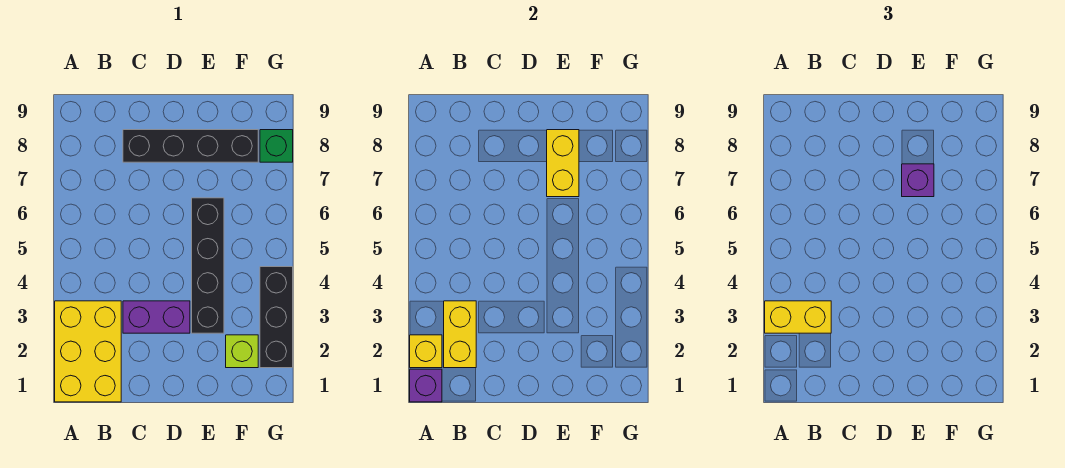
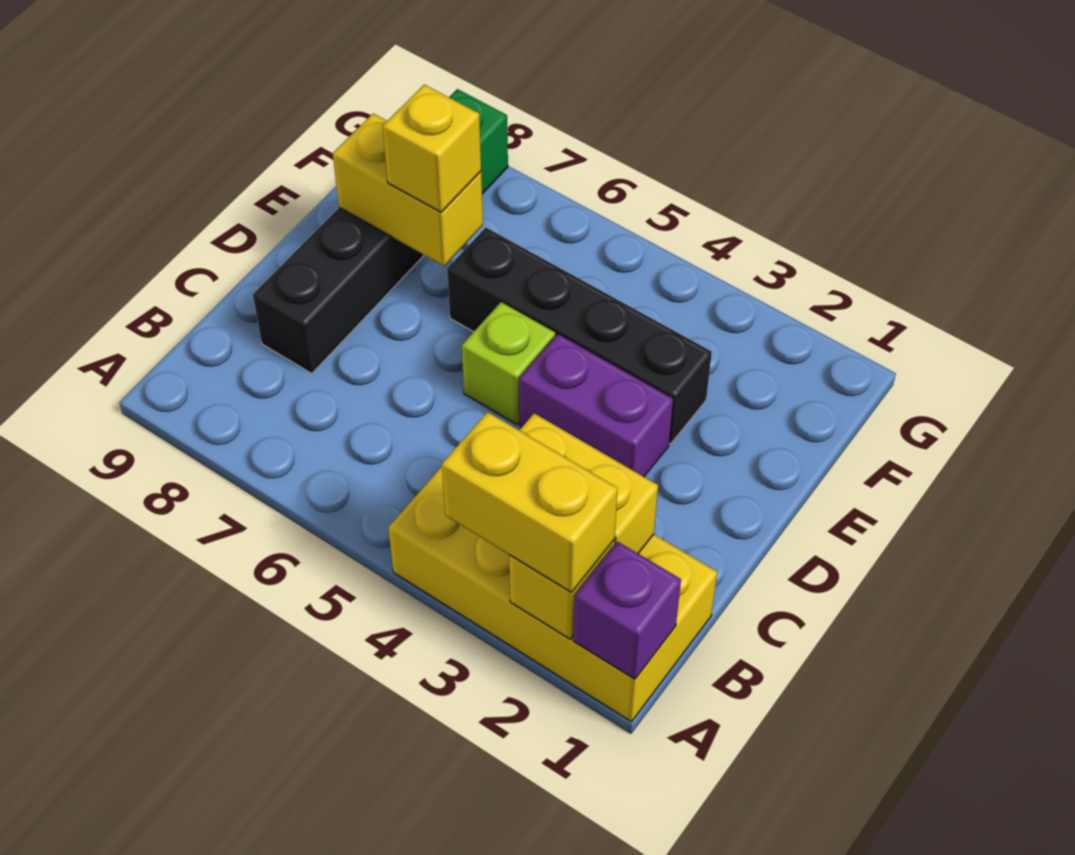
yellow 2x3 brick [55,301,121,402] -> yellow 2x4 brick [388,467,717,722]
yellow 1x2 brick [765,301,831,333] -> yellow 1x2 brick turned to [442,412,618,592]
purple 1x2 brick [123,301,190,333] -> purple 1x2 brick turned to [519,334,673,477]
purple 1x1 brick [902,164,934,197] -> yellow 1x1 brick [383,85,481,212]
lime 1x1 brick [226,335,258,368] -> lime 1x1 brick moved to [462,302,555,425]
black 1x3 brick [260,267,293,368] -> none

